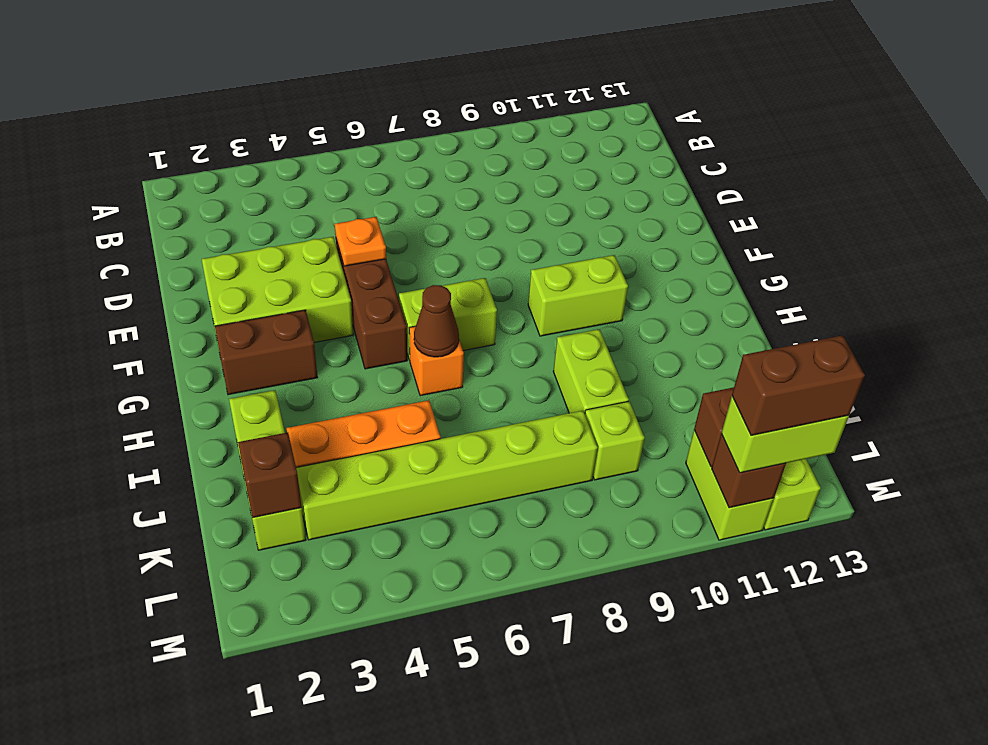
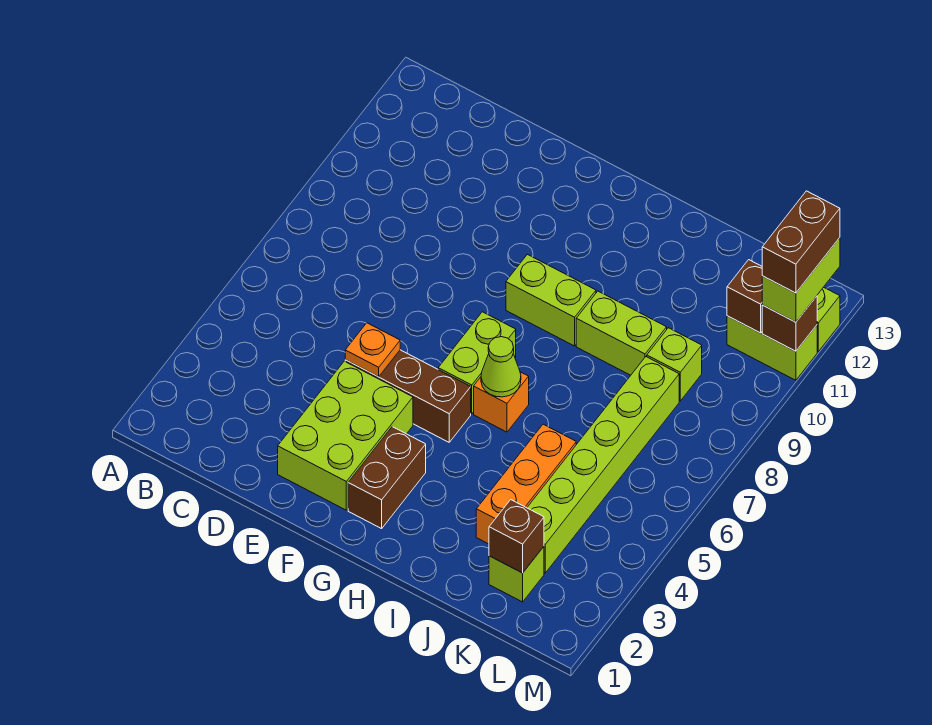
lime 1x2 brick [528,255,628,336] -> lime 1x2 brick turned to [506,254,596,346]
brown 1x1 cone [414,285,459,357] -> lime 1x1 cone [481,337,521,397]
lime 1x3 brick [229,390,306,550] -> lime 1x1 brick [489,547,544,602]

